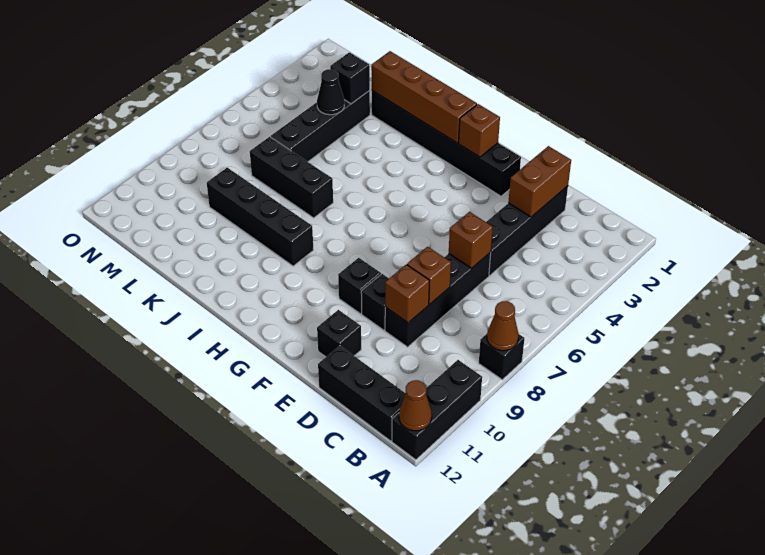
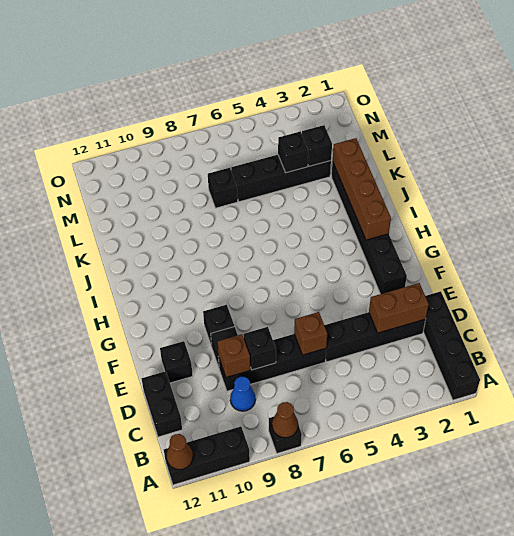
black 1x3 brick [318,346,406,441] -> black 1x2 brick [141,371,182,437]
none -> blue 1x1 cone [230,377,255,411]
brown 1x1 brick [407,247,451,304] -> black 1x1 brick [243,327,276,370]
brown 1x1 brick [459,104,500,157] -> none
black 1x4 brick [207,168,313,266] -> black 1x4 brick moved to [423,291,480,400]
black 1x3 brick [250,137,333,218] -> black 1x1 brick [208,168,238,208]
black 1x1 cone [317,69,344,115] -> black 1x1 brick [278,131,308,173]

